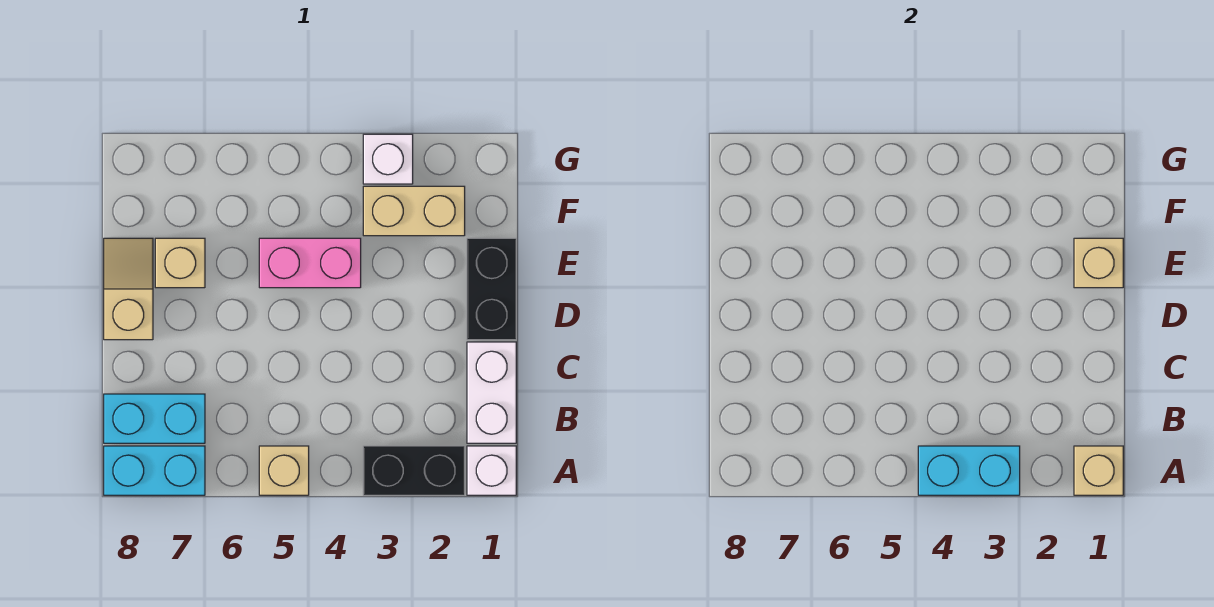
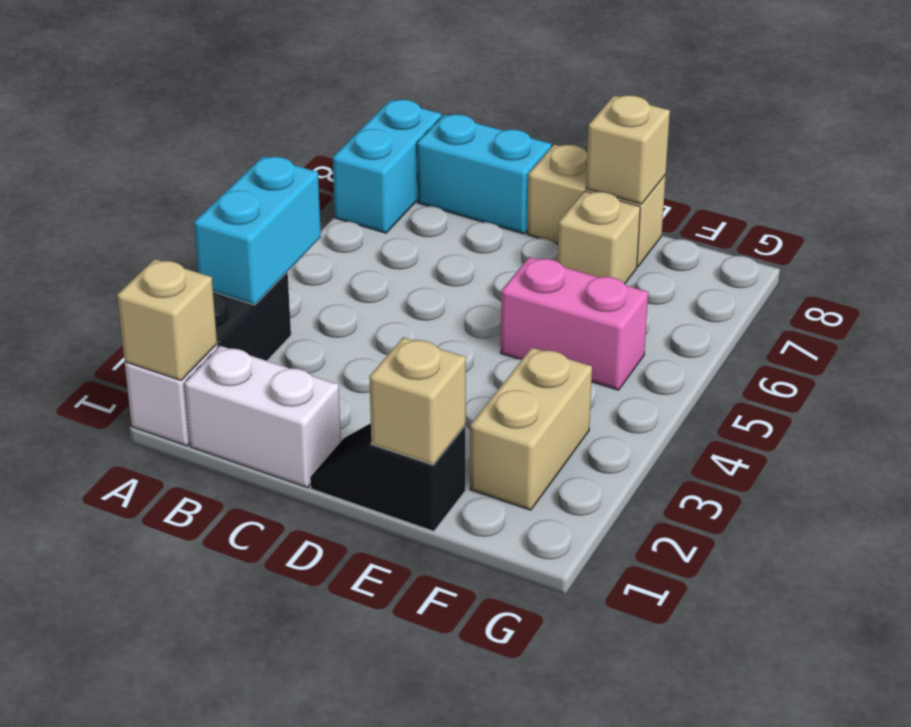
tan 1x1 brick [259,446,309,495] -> tan 1x1 brick moved to [586,95,670,204]
cyan 1x2 brick [104,394,205,443] -> cyan 1x2 brick turned to [417,114,551,234]
black 1x2 brick [467,238,516,340] -> black 1x2 slope [310,423,465,531]
tan 1x2 slope [104,238,153,340] -> tan 1x2 brick [527,145,666,267]
pink 1x2 brick [259,238,361,288] -> pink 1x2 brick turned to [500,257,648,390]
white 1x1 brick [363,134,413,184] -> none

